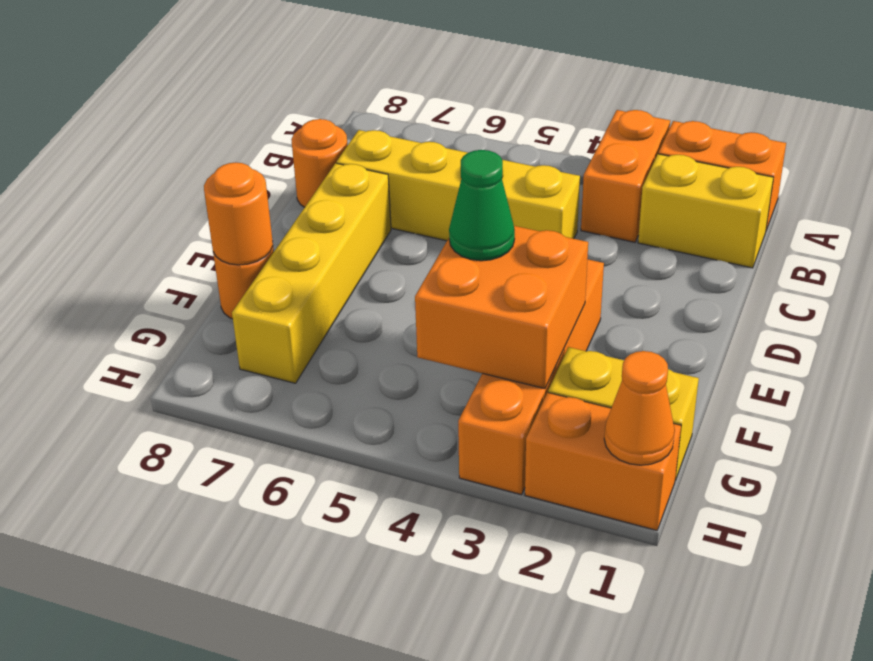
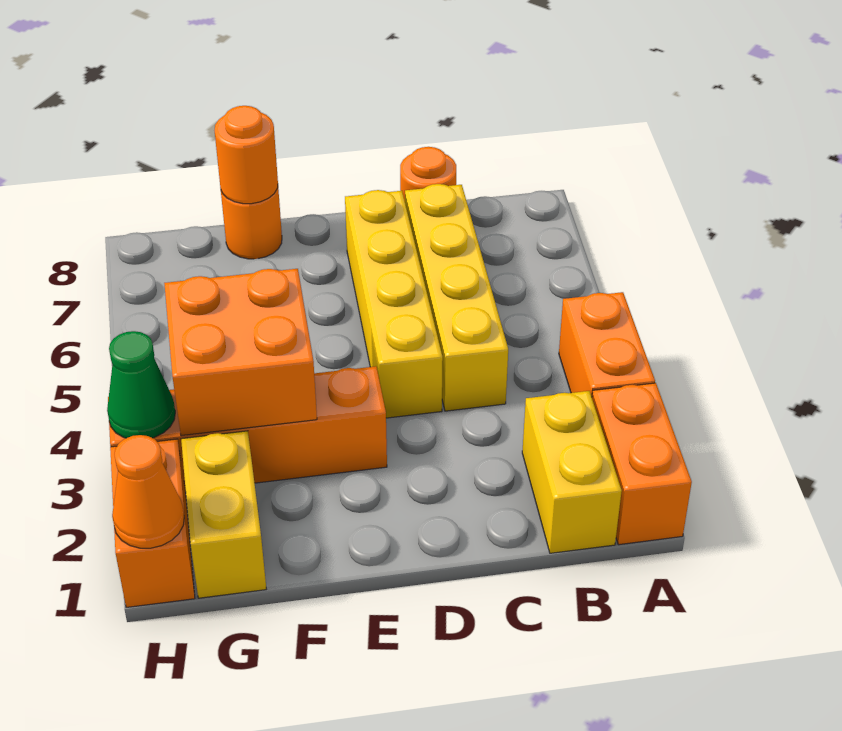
orange 1x2 brick [581,110,670,242] -> orange 1x2 brick turned to [559,292,655,397]
yellow 1x4 brick [232,163,391,383] -> yellow 1x4 brick turned to [345,190,443,418]
green 1x1 cone [449,150,515,261] -> green 1x1 cone moved to [107,331,175,438]

